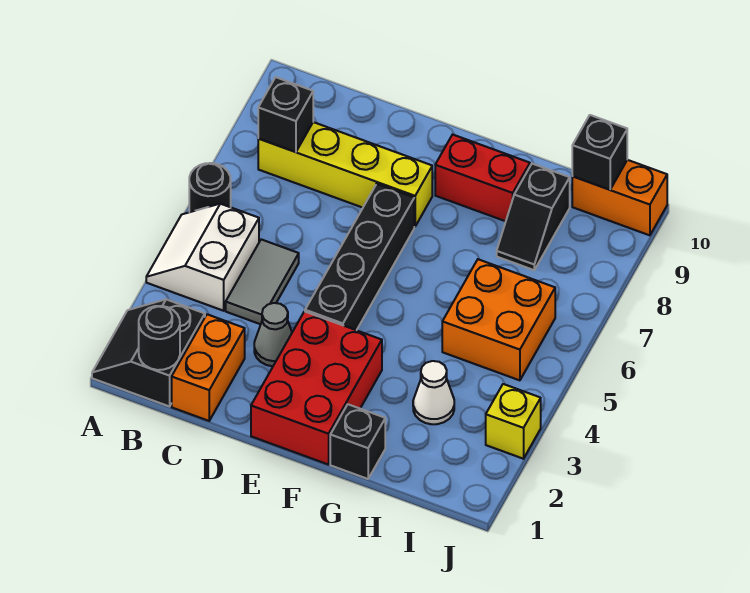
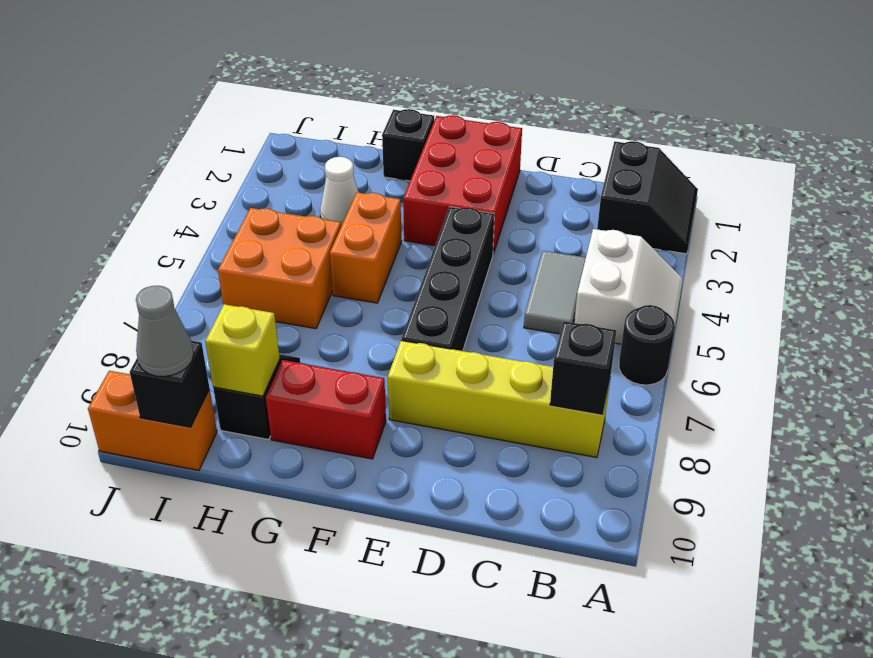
black 1x1 round brick [139,306,180,370] -> none
orange 1x2 brick [172,314,245,421] -> orange 1x2 brick moved to [330,192,402,303]
grey 1x1 cone [254,303,292,366] -> grey 1x1 cone moved to [136,286,194,377]
yellow 1x1 brick [486,384,541,459] -> yellow 1x1 brick moved to [205,304,280,396]

